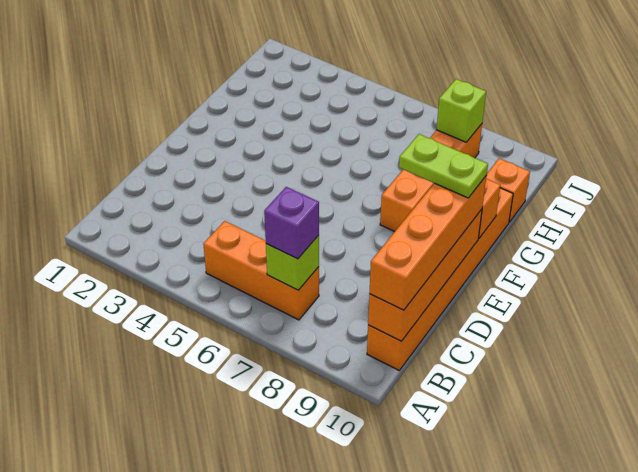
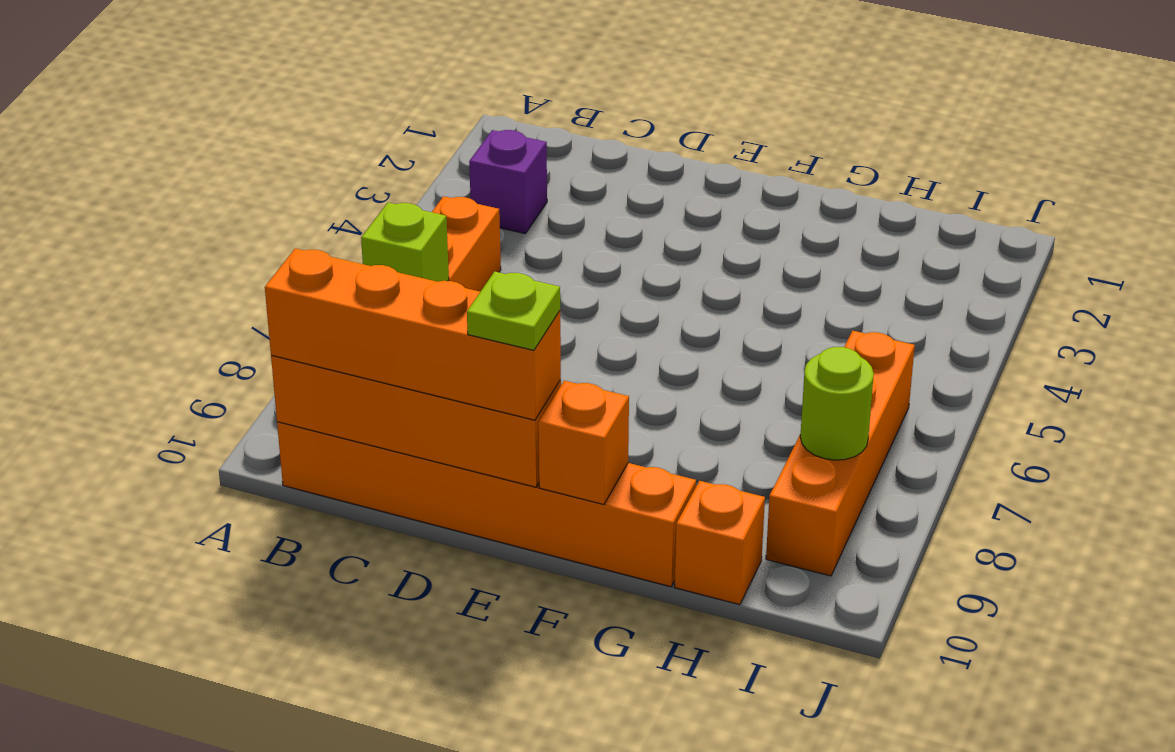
purple 1x1 brick [264,187,319,259] -> purple 1x1 brick moved to [469,130,547,234]
lime 1x2 plate [399,134,488,198] -> lime 1x1 plate [467,271,560,350]
orange 1x4 brick [380,124,482,232] -> orange 1x4 brick turned to [766,331,915,576]
lime 1x1 brick [436,79,486,142] -> lime 1x1 round brick [800,347,874,460]

